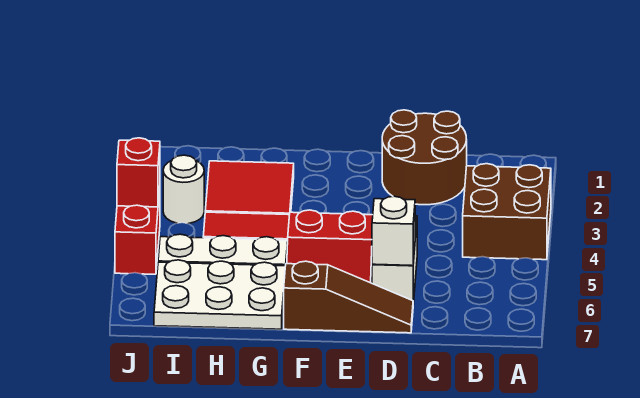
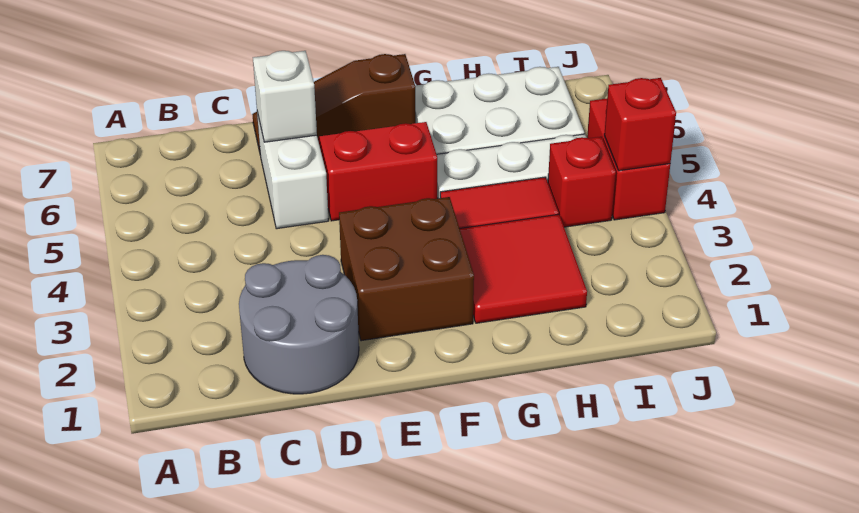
brown 2x2 brick [463,164,551,260] -> brown 2x2 brick moved to [339,197,474,341]
brown 2x2 round brick [382,110,467,205] -> grey 2x2 round brick [239,255,359,394]
white 1x1 round brick [163,155,204,224] -> none
none -> red 1x1 brick [548,137,616,227]

